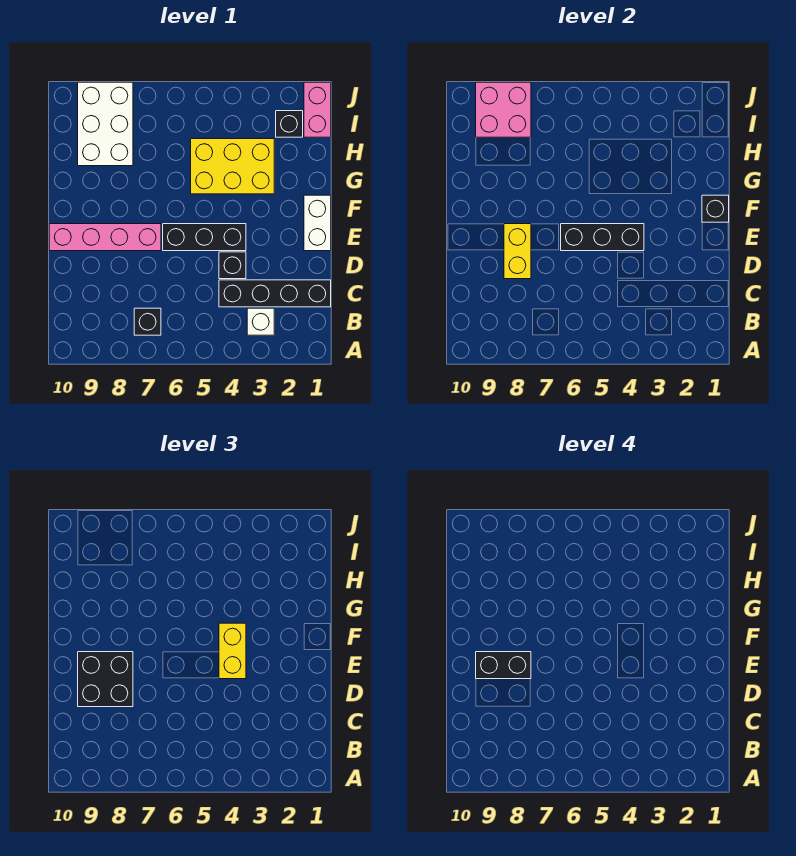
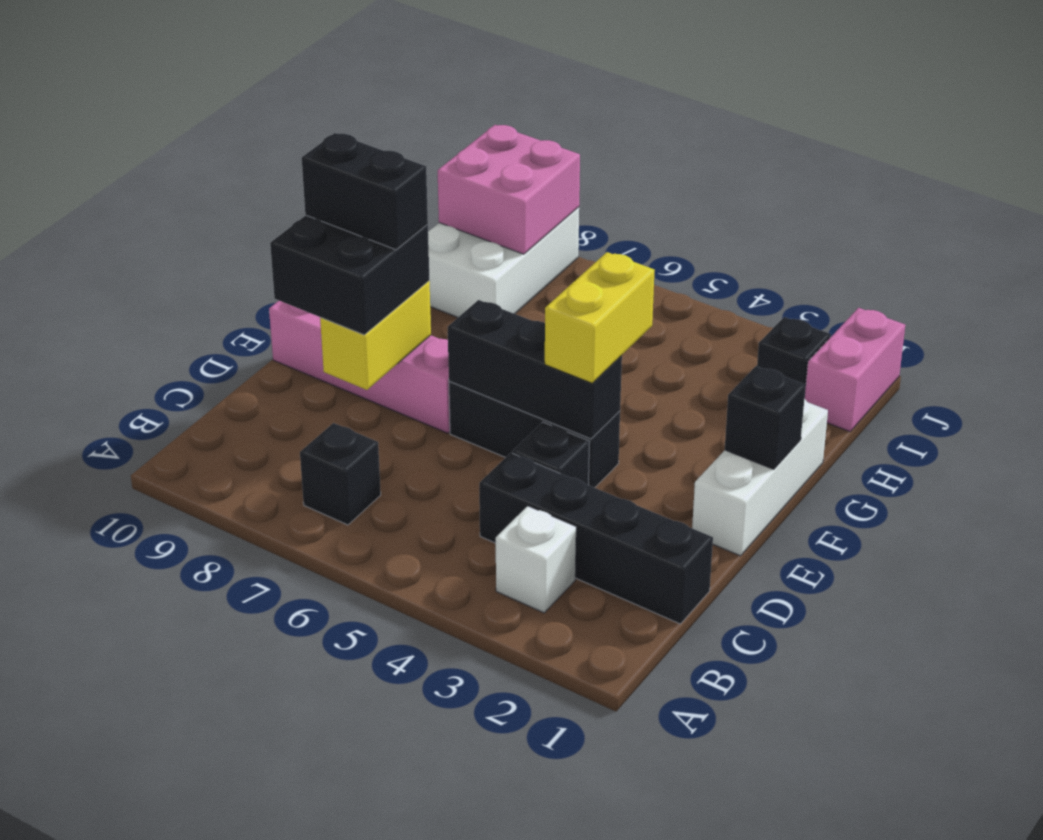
white 1x2 brick [304,195,331,251] -> white 1x3 brick [692,399,828,556]
yellow 2x3 brick [191,139,274,194] -> none

